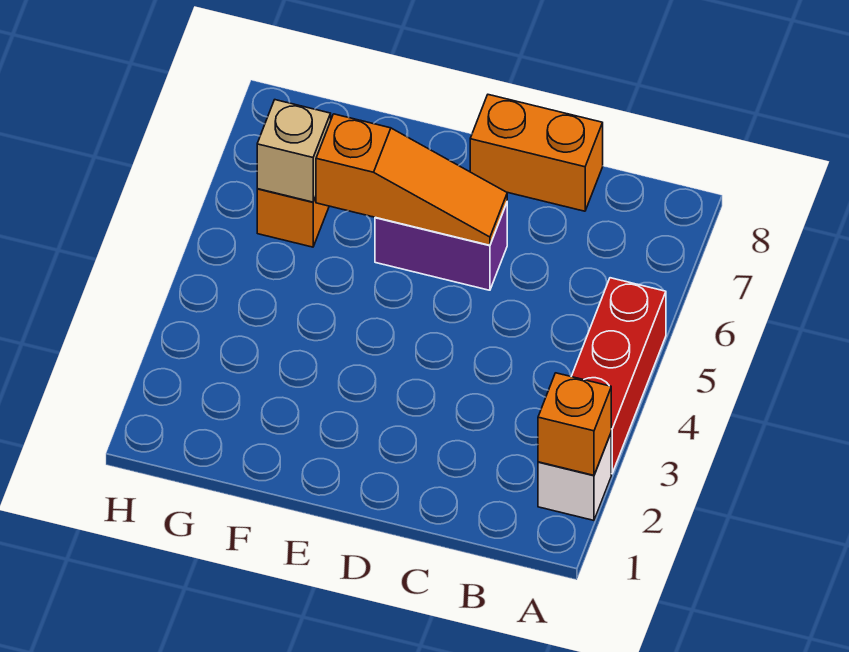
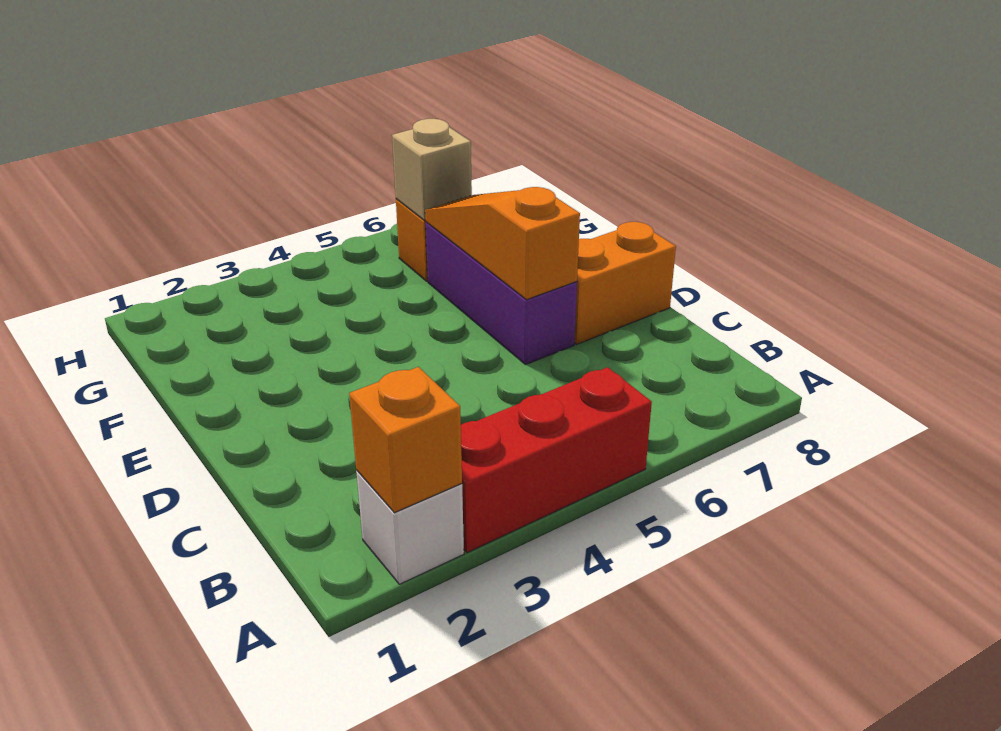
orange 1x2 brick [470,95,603,211] -> orange 1x2 brick turned to [574,222,676,344]
purple 1x2 brick [375,203,507,290] -> purple 1x3 brick [426,222,577,365]
orange 1x3 slope [316,114,507,245] -> orange 1x3 slope turned to [425,187,580,300]

